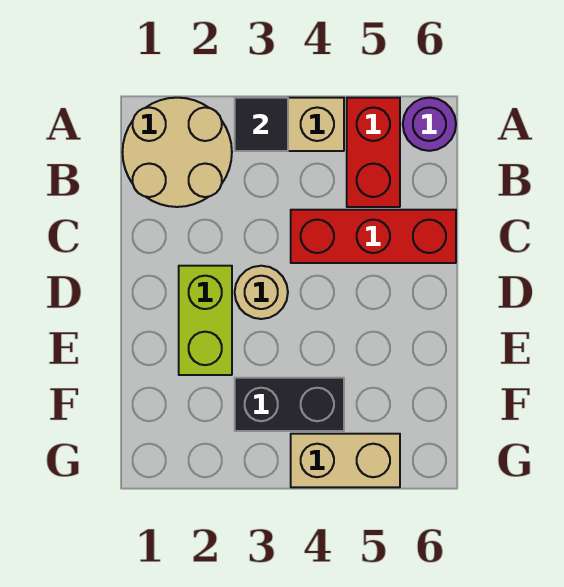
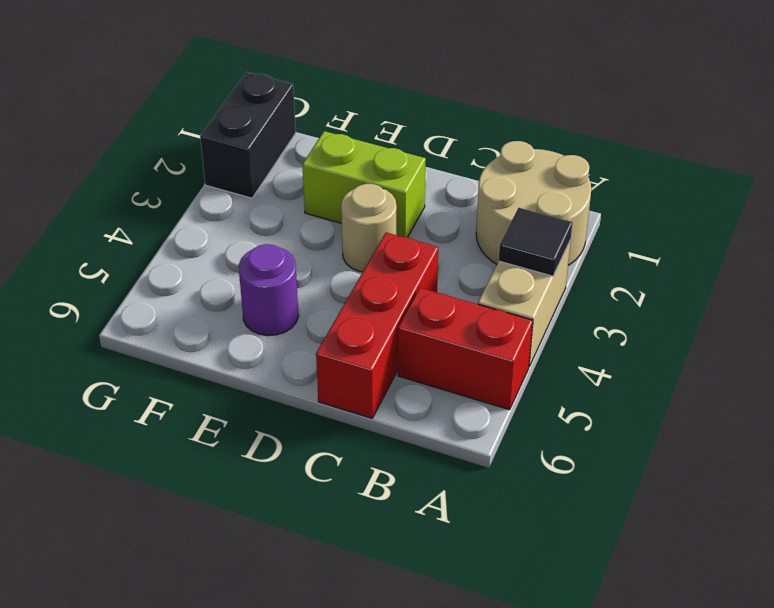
purple 1x1 round brick [403,98,456,151] -> purple 1x1 round brick moved to [239,244,299,336]
black 1x2 brick [235,378,344,431] -> black 1x2 brick moved to [200,72,296,198]
tan 1x2 brick [291,434,400,487] -> none

